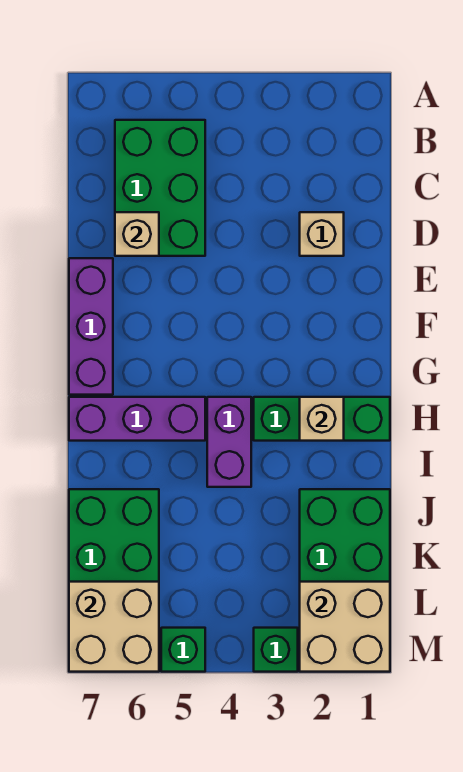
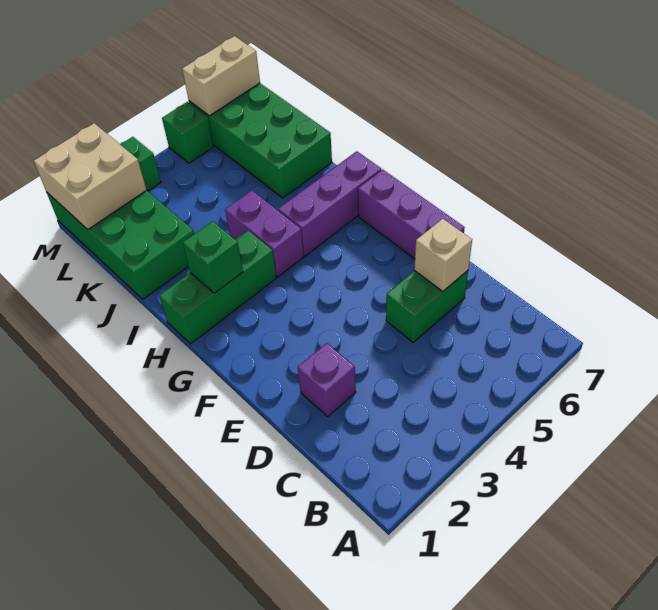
green 2x3 brick [115,120,205,256] -> green 1x2 brick [386,270,468,342]
tan 1x1 brick [300,212,344,256] -> purple 1x1 brick [298,343,356,416]
tan 1x1 brick [300,397,344,441] -> green 1x1 brick [183,221,243,293]
tan 2x2 brick [69,582,159,672] -> tan 1x2 brick [182,36,260,116]

